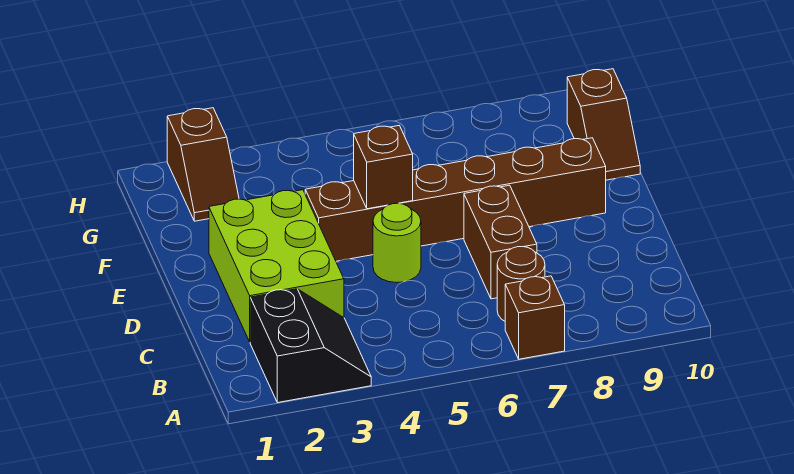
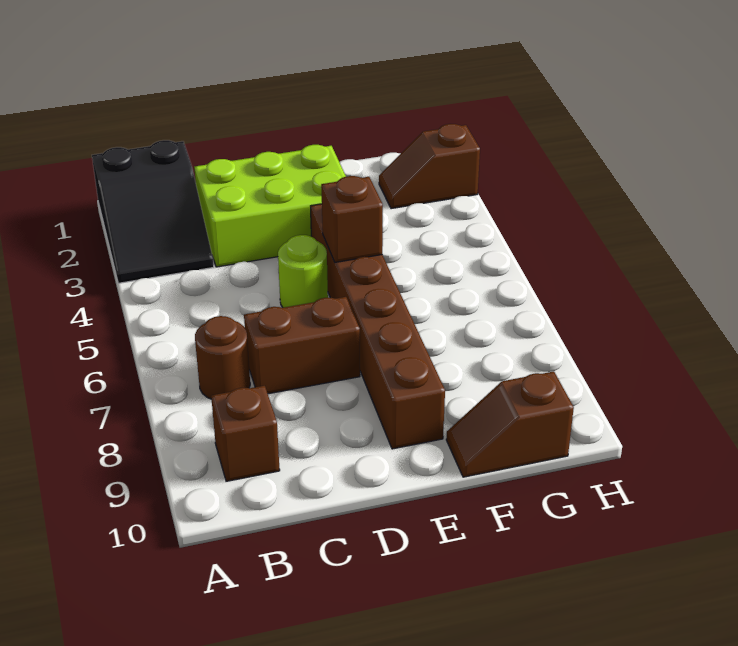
black 2x2 slope [250,289,371,403] -> black 2x3 slope [92,140,214,283]
brown 1x1 brick [505,276,565,359] -> brown 1x1 brick moved to [211,386,280,481]

